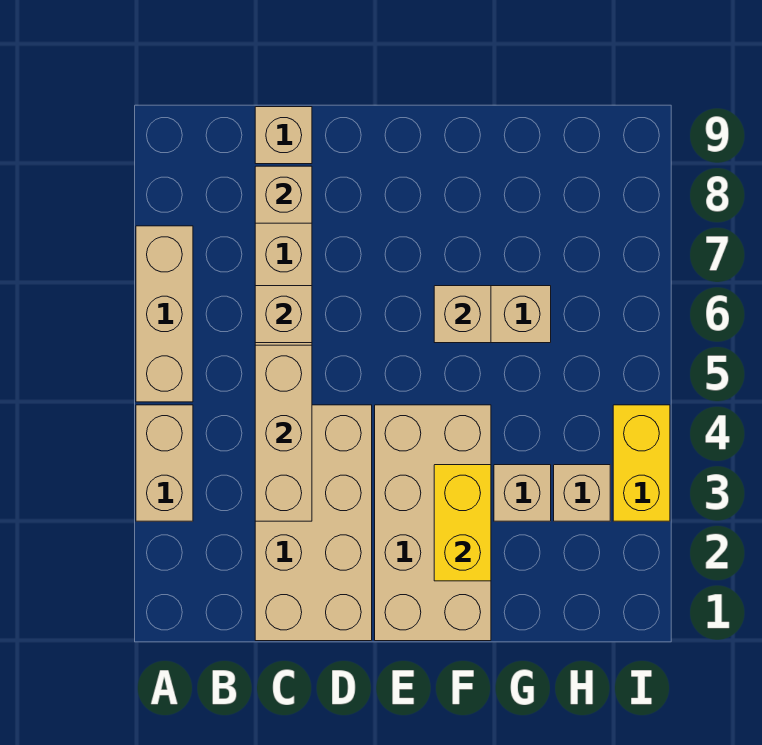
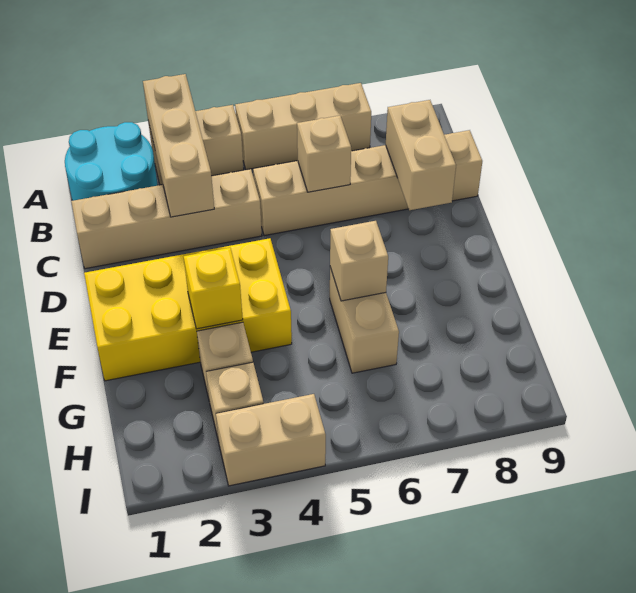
none -> cyan 2x2 round brick [65,122,158,201]
tan 2x4 brick [255,405,372,641] -> tan 1x4 brick [71,169,262,269]
tan 1x3 brick [255,345,312,521] -> tan 1x3 brick turned to [143,74,214,217]
tan 1x1 brick [255,166,312,223] -> tan 1x2 brick [386,100,456,210]
tan 2x4 brick [375,405,491,641] -> yellow 2x4 brick [84,238,292,381]
yellow 1x2 brick [434,465,491,581] -> yellow 1x1 brick [184,248,243,329]
yellow 1x2 brick [613,405,670,521] -> tan 1x2 brick [216,394,326,486]

